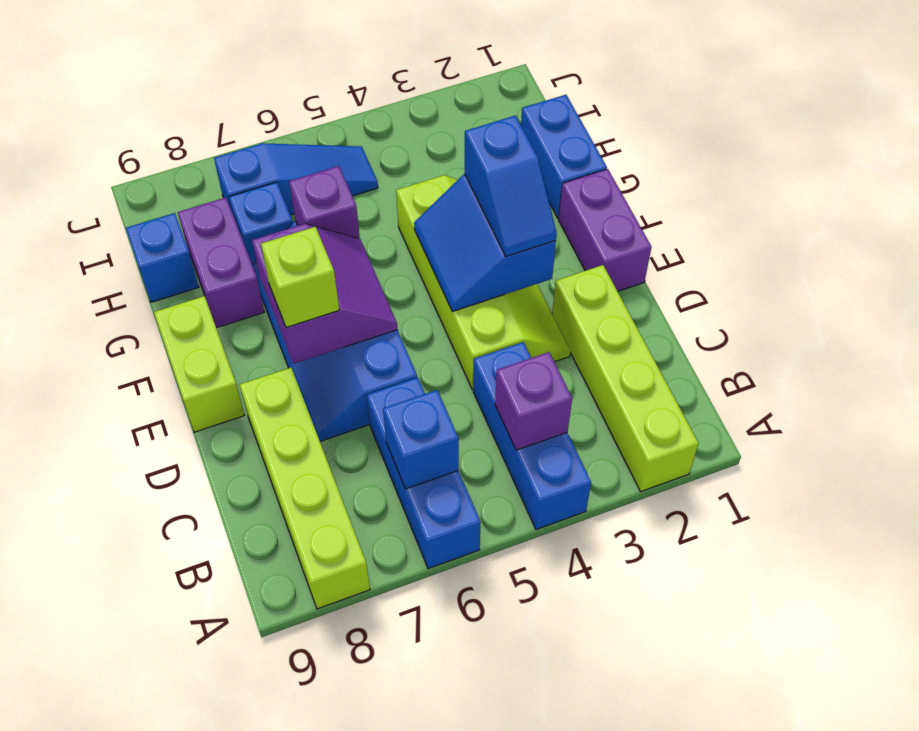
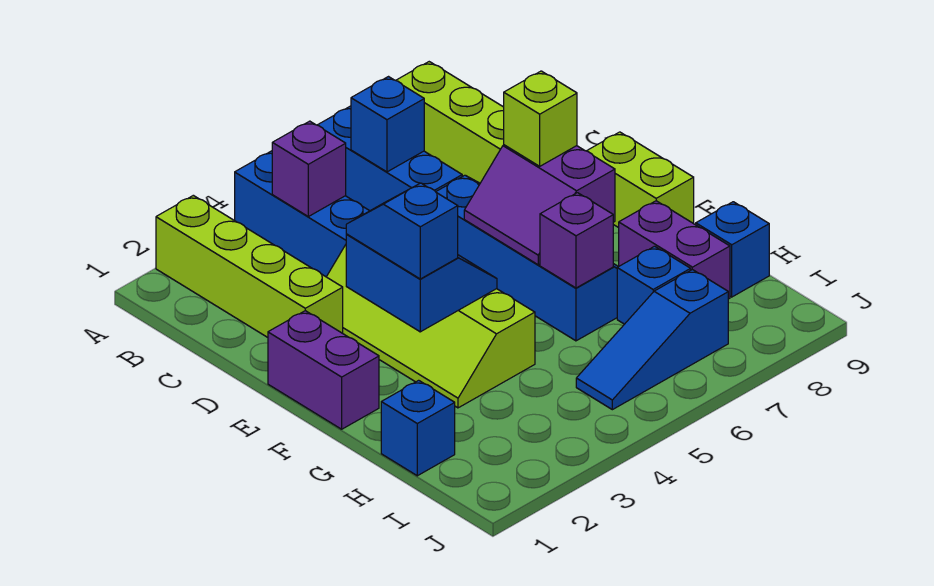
blue 1x2 brick [521,95,607,219] -> blue 1x1 brick [381,380,455,476]

